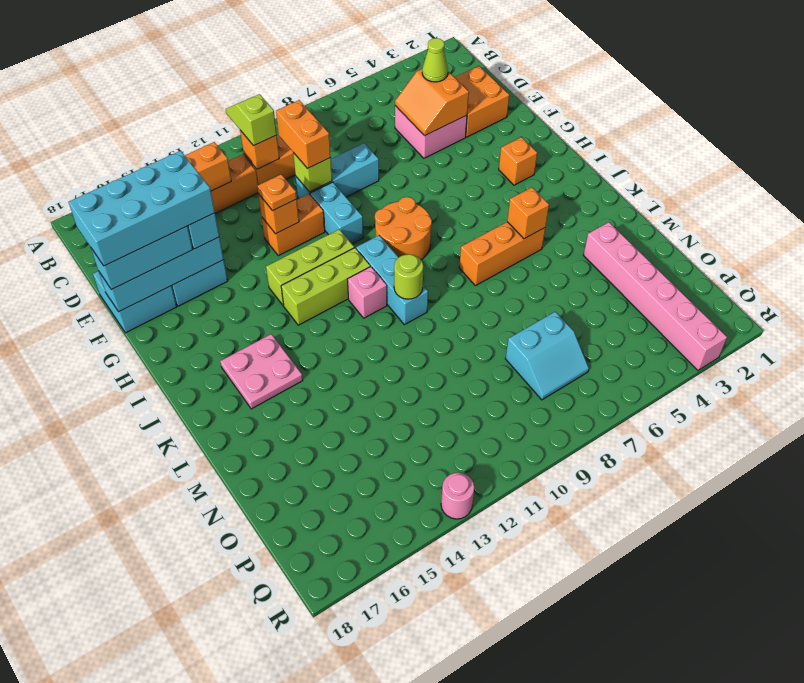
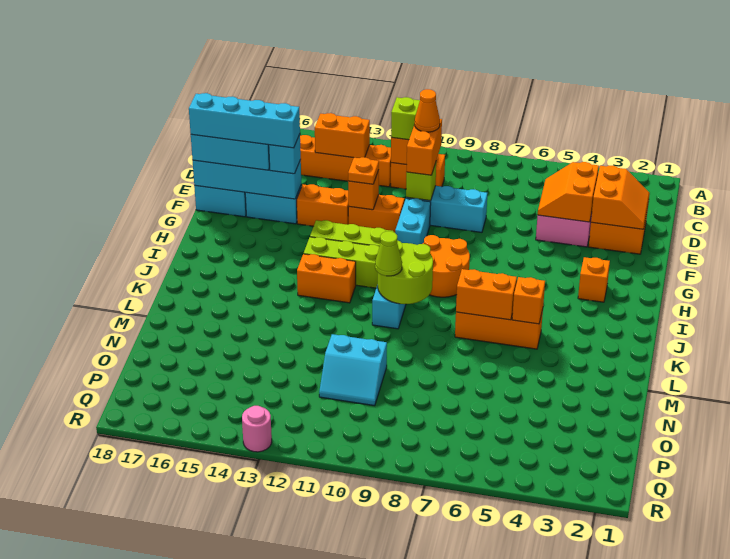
none -> orange 2x2 slope [591,166,650,229]
lime 1x1 cone [422,38,448,82] -> lime 1x1 cone moved to [375,231,402,276]
none -> orange 1x1 cone [415,89,440,132]
cyan 2x4 brick [69,151,215,266] -> cyan 1x4 brick [189,93,300,148]
none -> orange 1x2 brick [297,184,349,226]
pink 1x1 brick [347,267,387,318] -> none
none -> orange 1x2 brick [297,254,356,303]
pink 2x2 plate [220,334,303,409] -> none
none -> orange 1x2 brick [456,269,517,320]
lime 1x1 round brick [394,254,423,299] -> lime 2x2 round brick [378,240,433,304]
pink 1x6 brick [584,222,727,370] -> none
cyan 2x2 slope [506,312,589,400] -> cyan 2x2 slope moved to [319,334,387,406]

